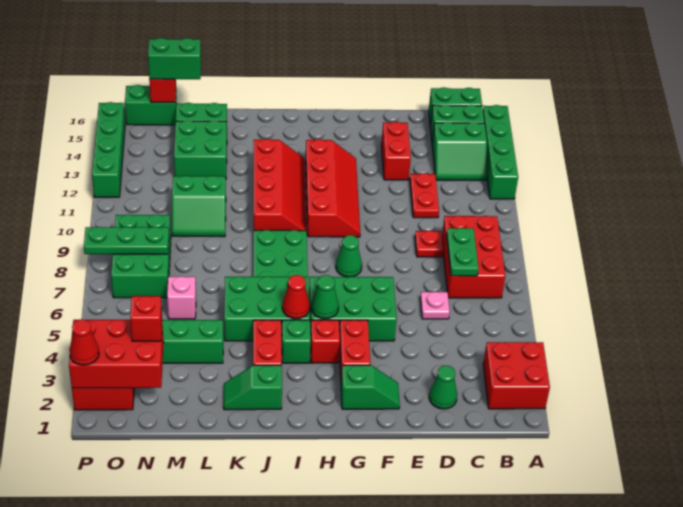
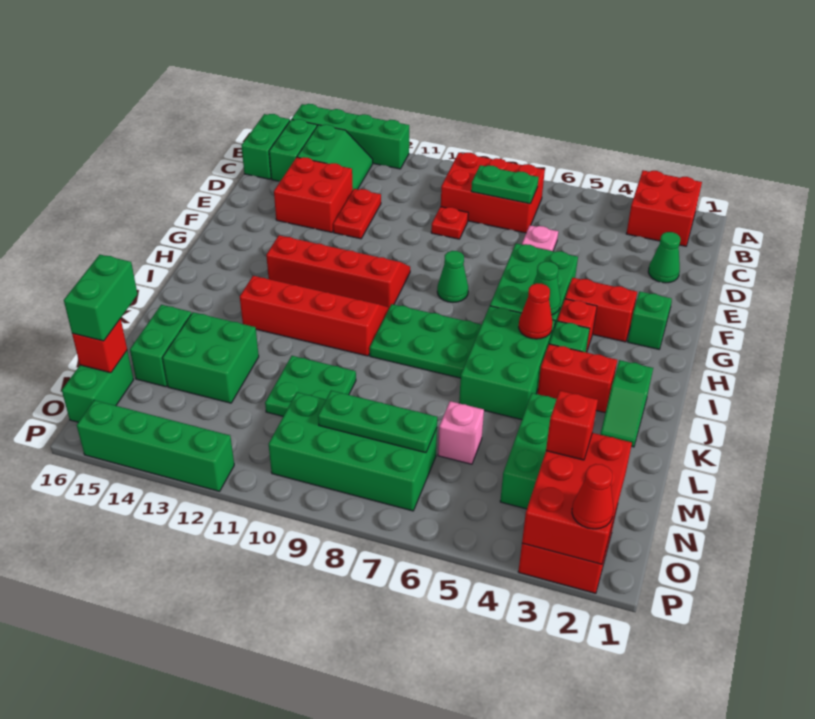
red 1x2 plate [410,173,439,218] -> red 1x2 plate turned to [333,189,381,239]
red 1x2 brick [381,122,411,180] -> red 2x2 brick [274,157,353,232]
green 2x2 slope [172,176,226,237] -> green 2x2 plate [265,356,356,416]
green 2x3 brick [111,214,171,298] -> green 2x4 brick [269,392,437,511]
green 1x3 plate [84,227,169,254] -> green 1x3 plate turned to [318,391,437,453]

